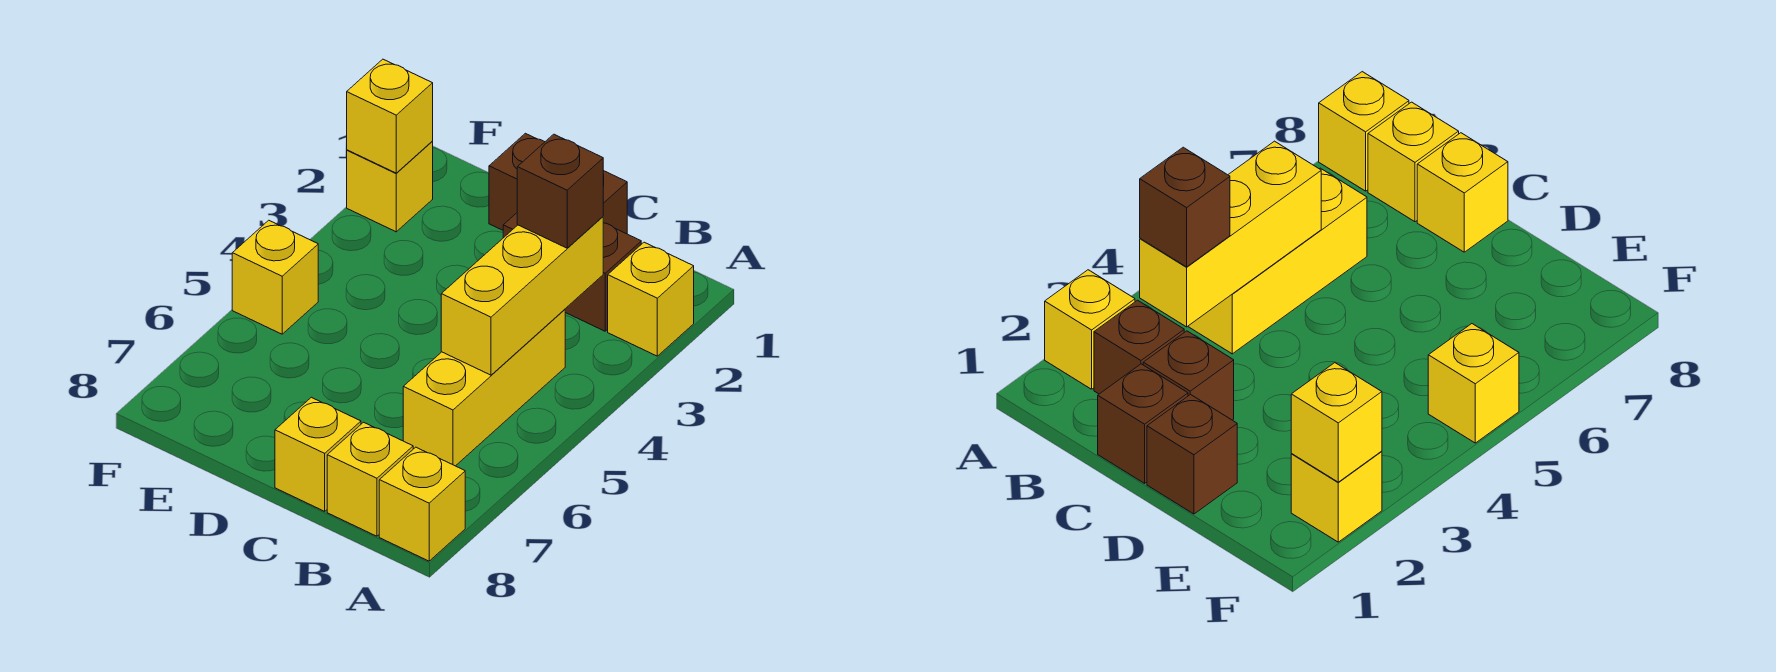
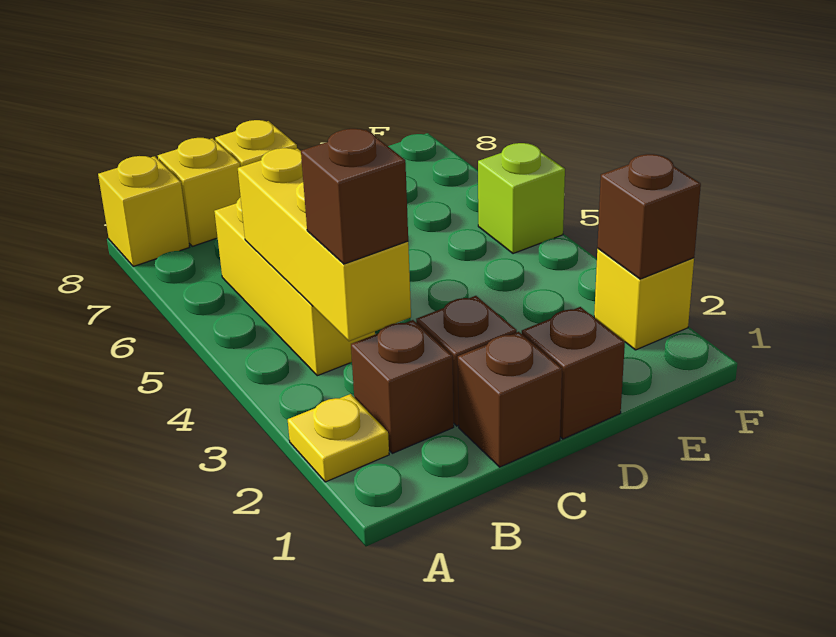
yellow 1x1 brick [608,242,694,356] -> yellow 1x1 plate [288,394,389,482]
yellow 1x1 brick [347,59,433,173] -> brown 1x1 brick [597,154,701,279]
yellow 1x1 brick [232,220,318,334] -> lime 1x1 brick [478,143,565,254]

